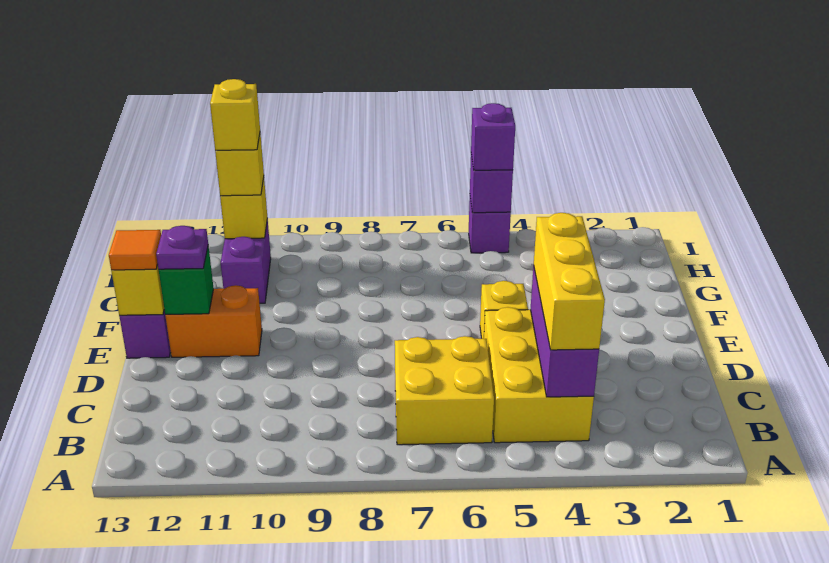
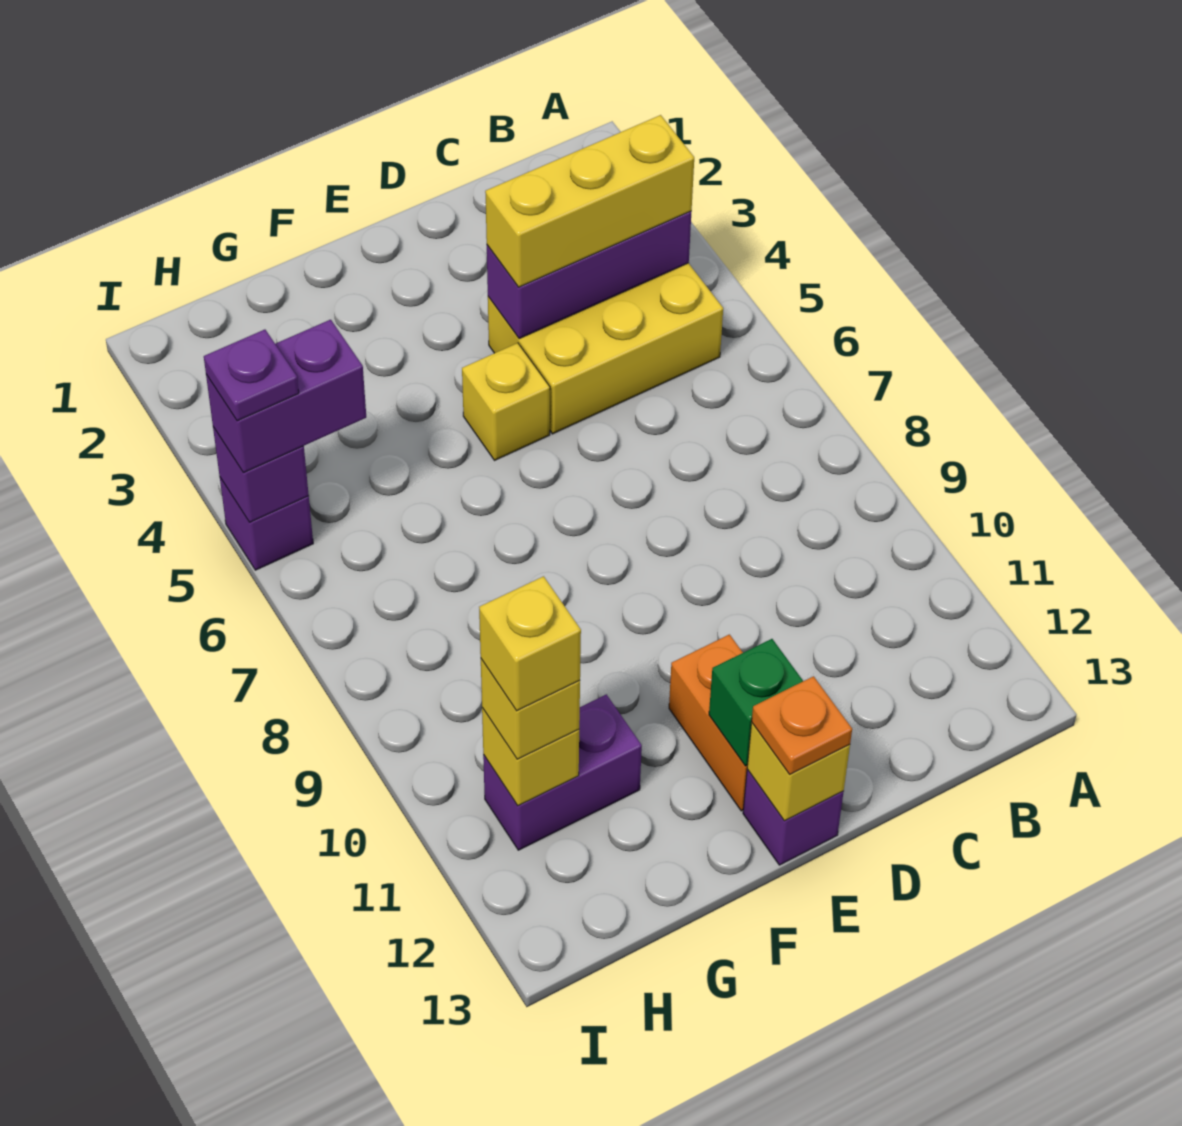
yellow 2x2 brick [395,336,494,445] -> none
purple 1x1 plate [156,226,208,269] -> purple 1x1 plate moved to [204,330,299,421]
orange 1x1 tile [109,230,161,270] -> orange 1x1 plate [752,676,852,775]
purple 1x1 brick [471,103,515,170] -> purple 1x2 brick [206,320,366,473]

